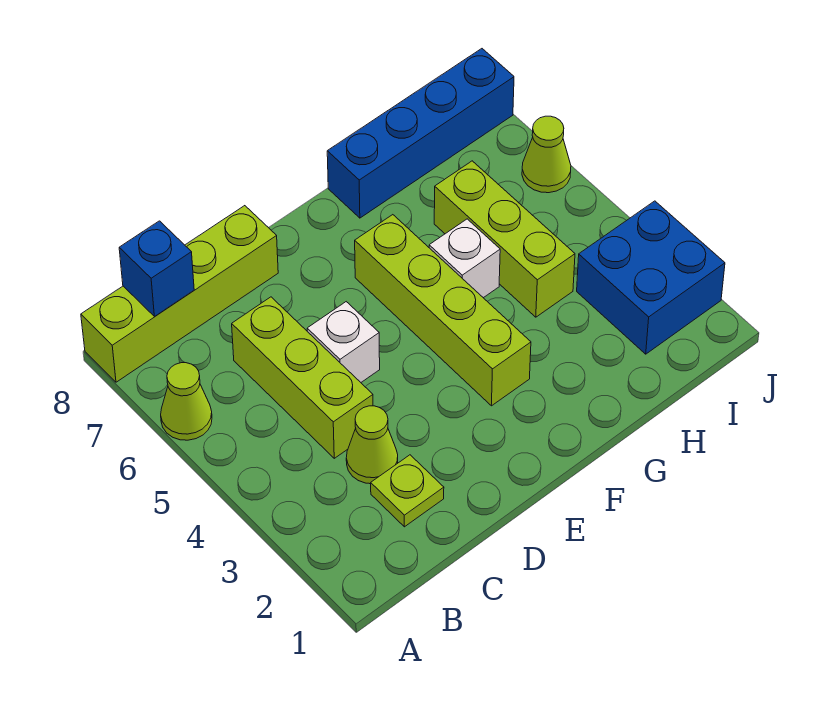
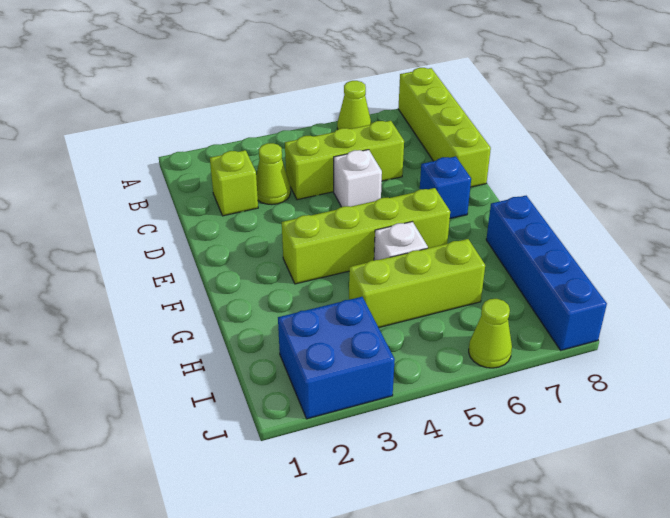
blue 1x1 brick [119,221,194,317] -> blue 1x1 brick moved to [420,157,471,219]
lime 1x1 plate [371,455,444,527] -> lime 1x1 brick [210,150,258,216]

